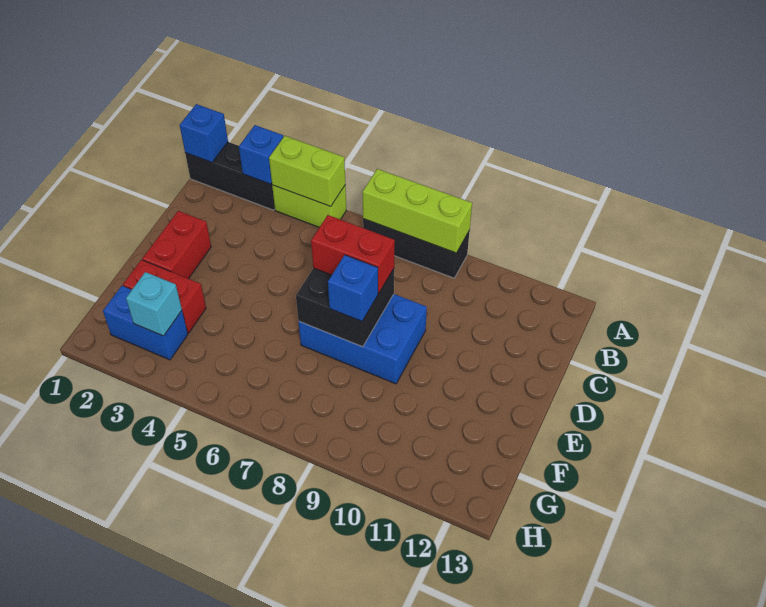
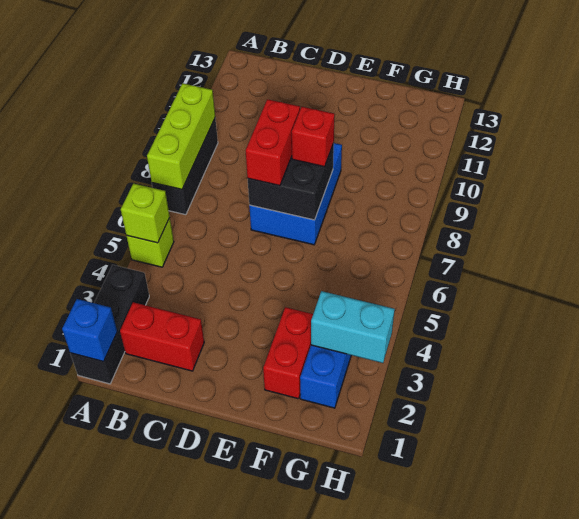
blue 1x1 brick [239,125,283,184] -> none
lime 1x2 brick [272,185,346,227] -> lime 1x1 brick [127,218,174,267]
lime 1x2 brick [269,136,345,207] -> lime 1x1 brick [121,184,170,243]
red 1x2 brick [142,211,211,279] -> red 1x2 brick moved to [120,302,204,371]
blue 1x1 brick [328,255,378,321] -> red 1x1 brick [292,107,335,167]
cyan 1x1 brick [126,272,182,336] -> cyan 1x2 brick [311,291,395,363]

